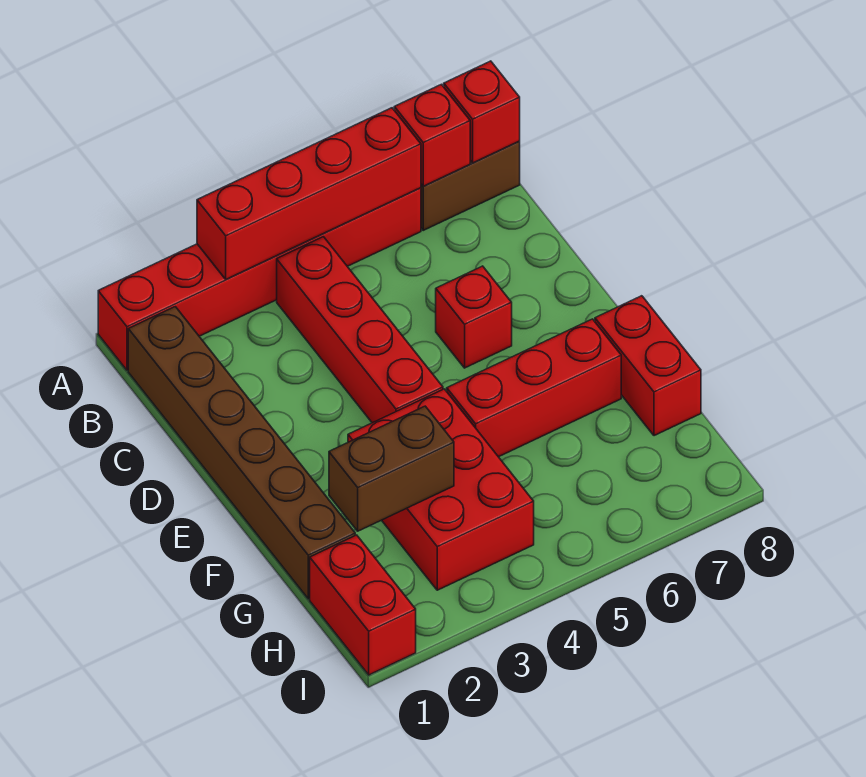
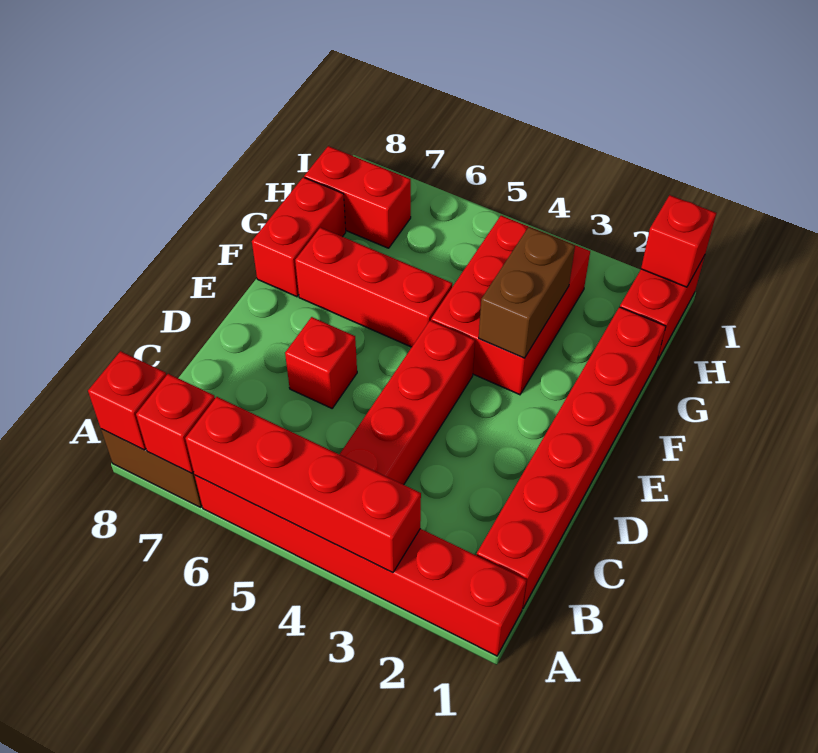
brown 1x6 brick [128,307,355,599] -> red 1x6 brick [477,307,666,608]
brown 1x2 brick [329,406,454,531] -> brown 1x2 brick turned to [479,227,575,358]
none -> red 1x2 brick [304,146,411,248]
none -> red 1x1 brick [641,195,716,287]

